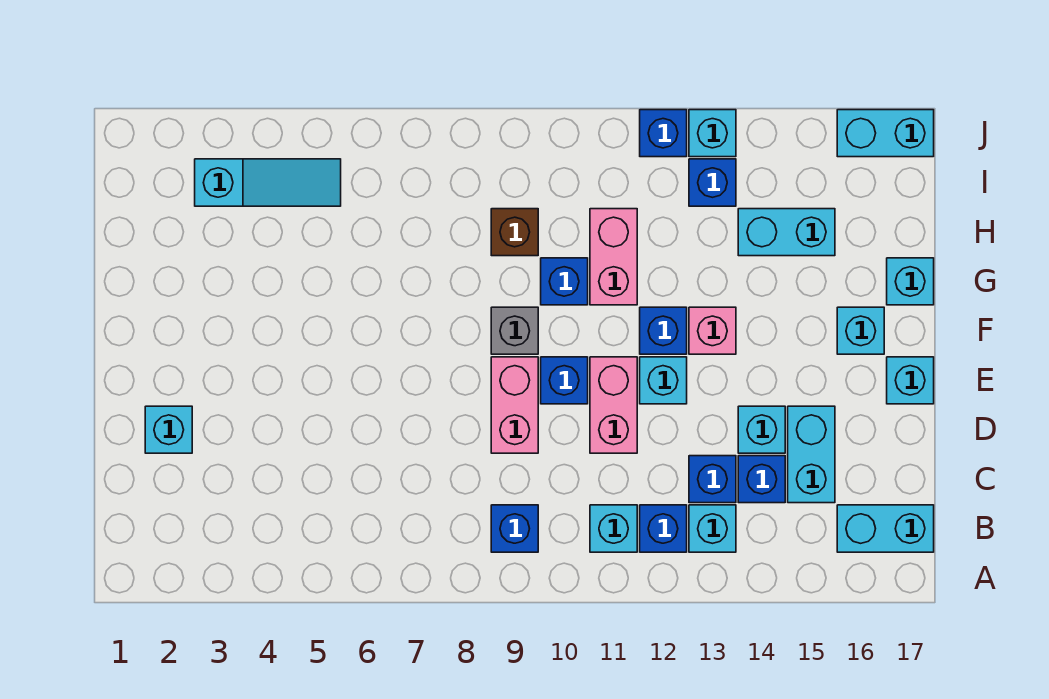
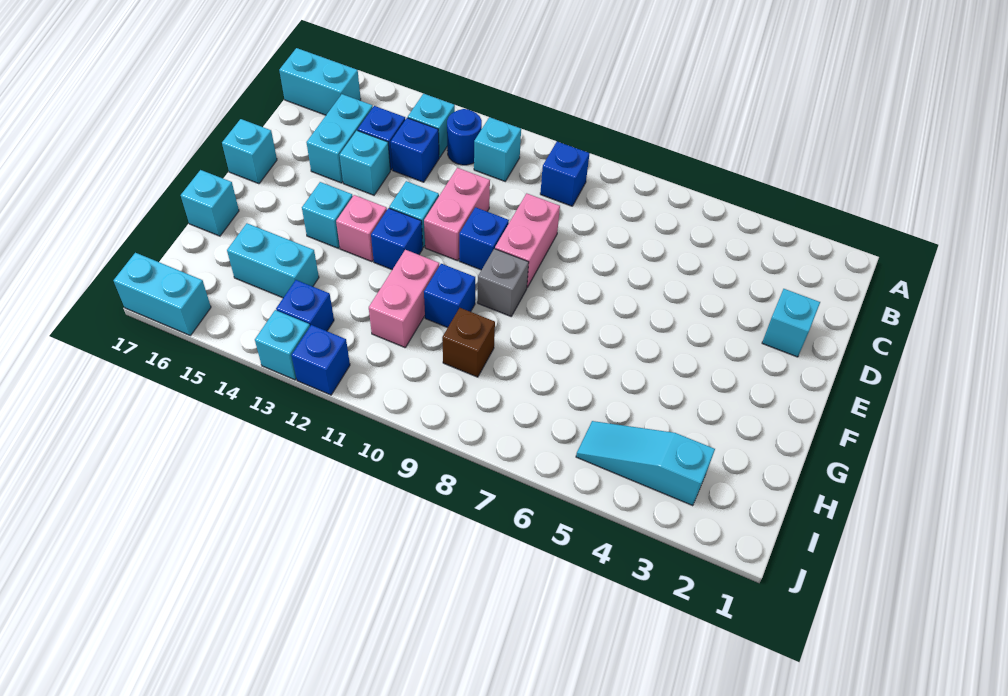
blue 1x1 brick [640,505,687,552] -> blue 1x1 round brick [447,109,482,165]
cyan 1x1 brick [837,307,884,354] -> cyan 1x1 brick moved to [302,182,353,248]

